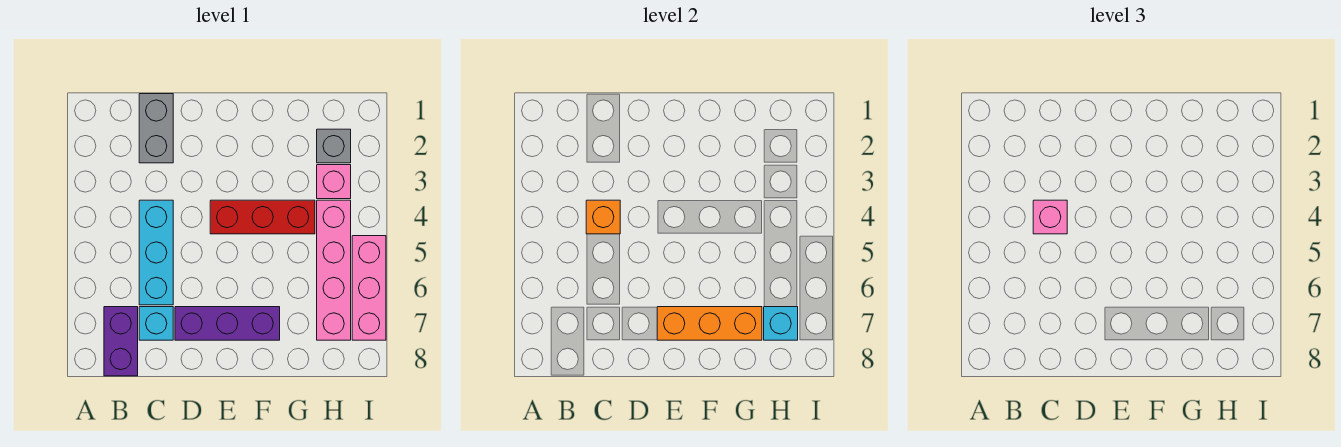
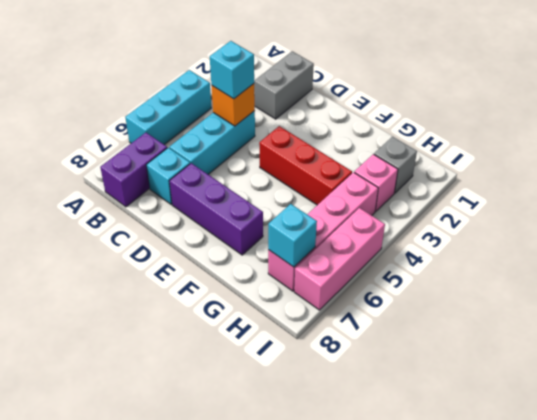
none -> cyan 1x3 brick [125,70,211,145]
pink 1x1 brick [1033,200,1067,234] -> cyan 1x1 brick [210,41,254,99]
orange 1x3 brick [657,307,762,340] -> none

